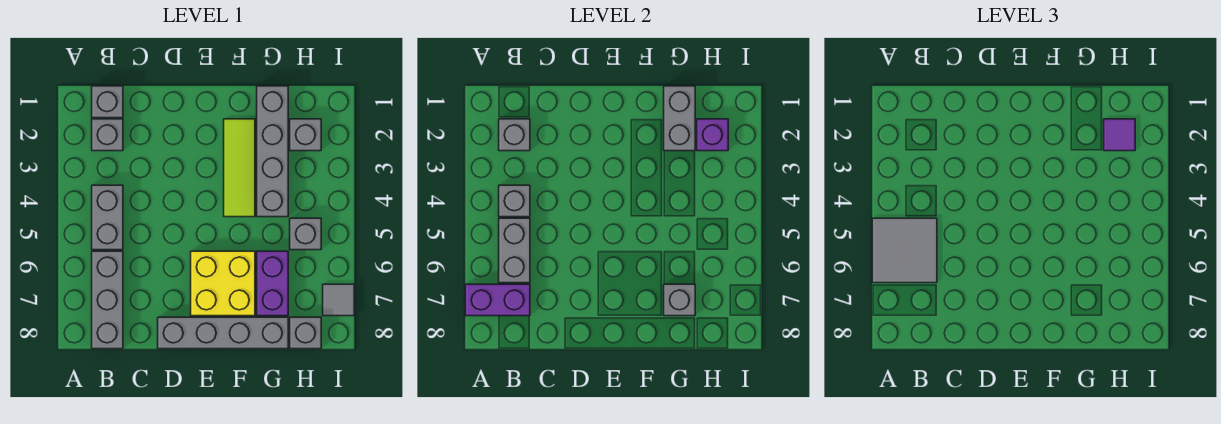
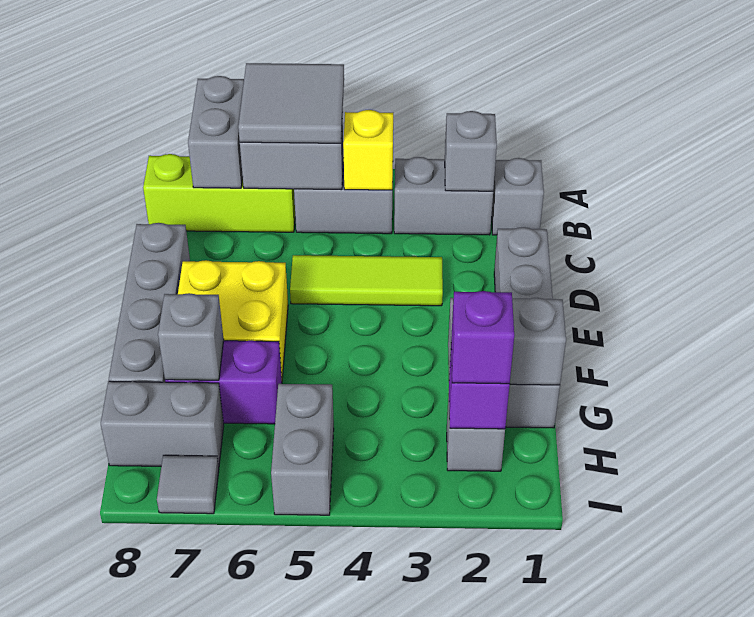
purple 1x2 brick [465,284,530,316] -> grey 1x2 brick [188,76,244,188]
grey 1x1 brick [92,119,123,151] -> grey 1x2 brick [394,157,493,235]
grey 1x1 brick [499,185,530,217] -> yellow 1x1 brick [343,110,393,190]
grey 1x3 brick [92,251,123,349] -> lime 1x3 brick [143,154,295,232]
lime 1x3 tile [224,119,255,217] -> lime 1x3 tile moved to [290,255,443,306]
grey 1x4 brick [257,86,288,217] -> grey 1x4 brick turned to [494,227,560,428]
purple 1x1 tile [1104,119,1135,151] -> purple 1x1 brick [451,291,514,384]
grey 1x1 brick [290,218,321,250] -> grey 1x2 brick [271,384,334,515]
grey 1x1 brick [290,317,321,349] -> grey 1x2 brick [101,381,224,467]

